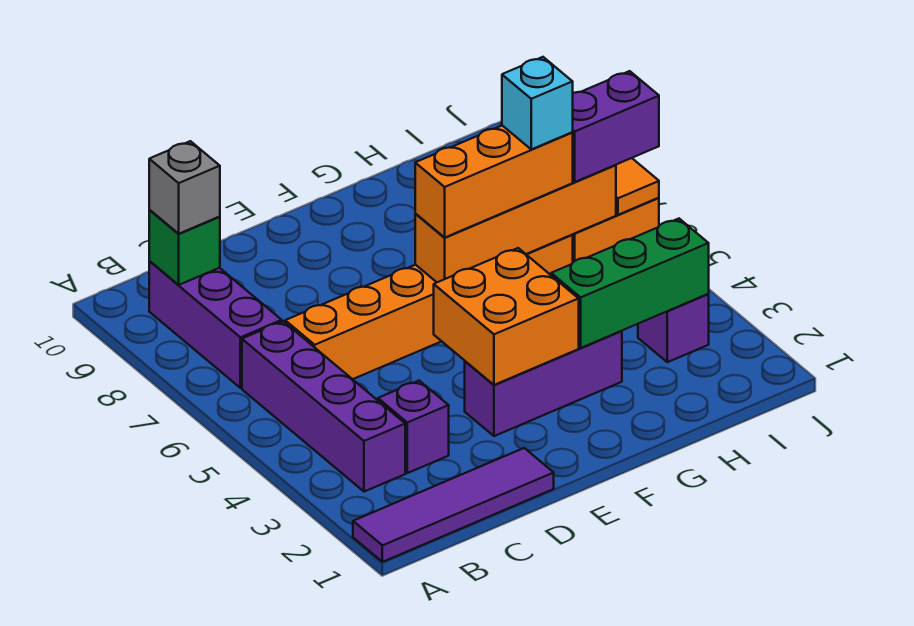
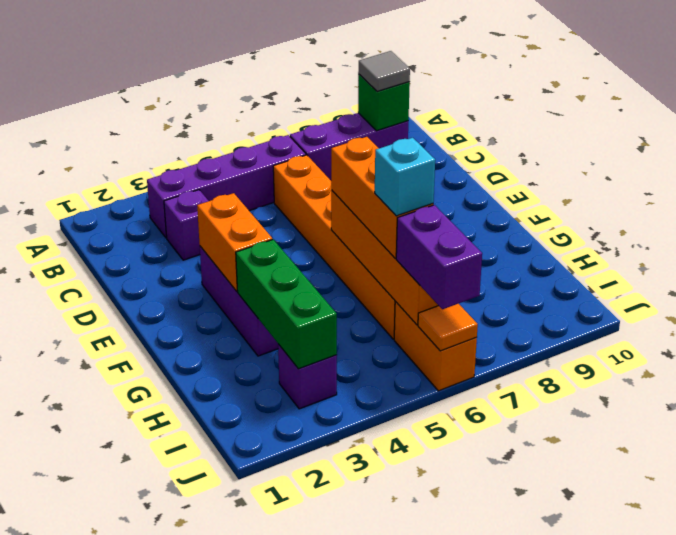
purple 1x4 tile [353,448,554,562] -> none
grey 1x1 brick [149,141,220,234] -> grey 1x1 tile [358,51,410,92]
orange 2x2 brick [434,248,579,385] -> orange 1x2 brick [197,193,272,291]

